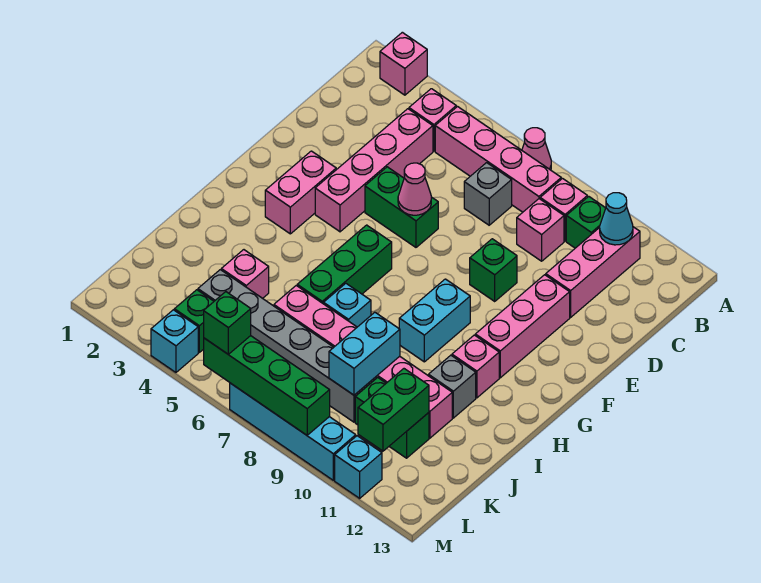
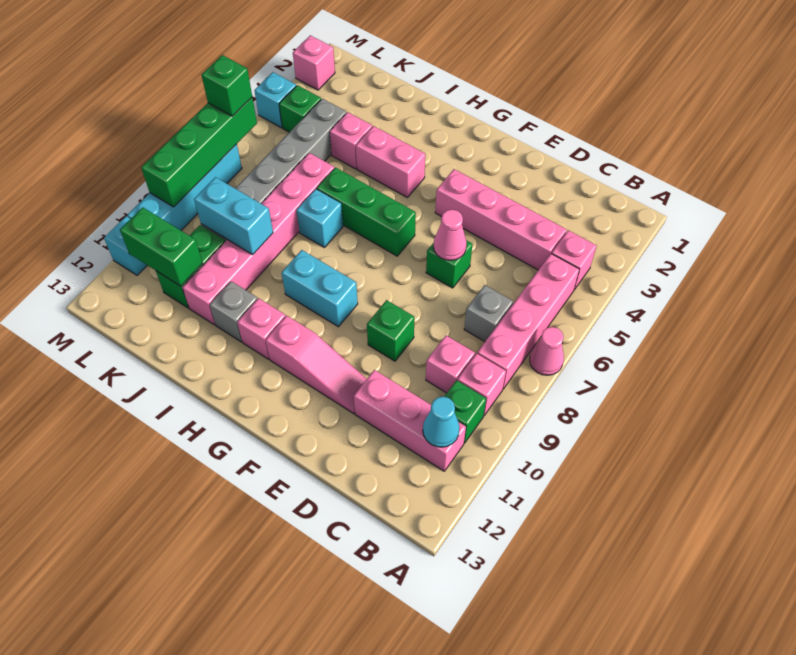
pink 1x1 brick [380,32,427,95] -> pink 1x1 brick moved to [293,35,335,90]
green 1x2 brick [365,167,438,247] -> green 1x1 brick [426,240,472,288]
pink 1x3 brick [475,275,570,378] -> pink 1x3 slope [265,316,367,414]
pink 1x2 brick [265,151,336,234] -> pink 1x2 brick moved to [356,126,425,198]

